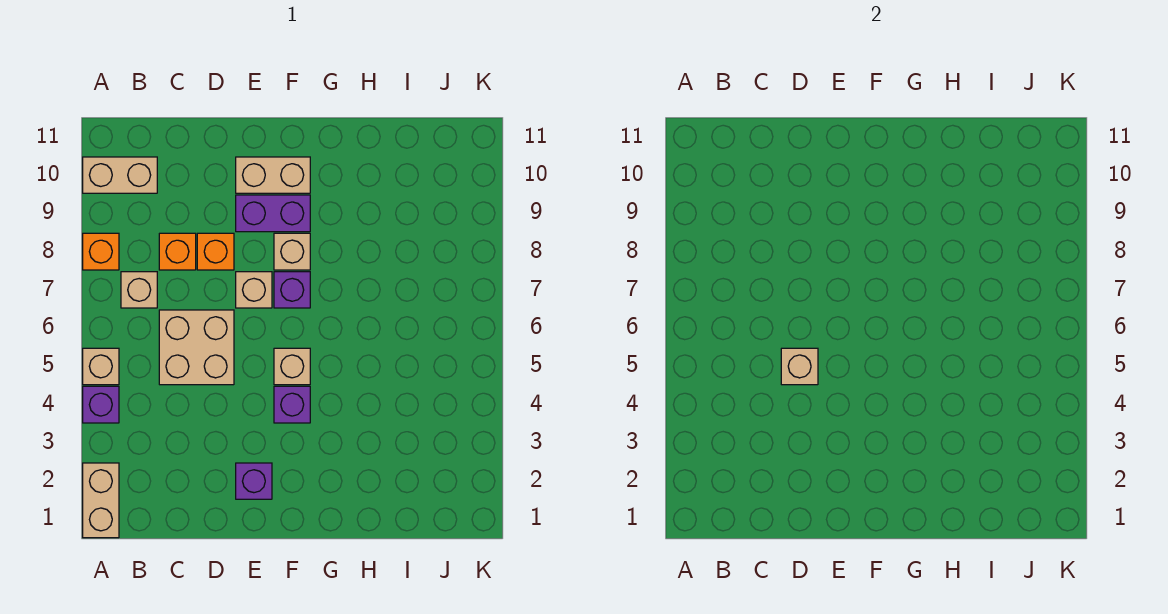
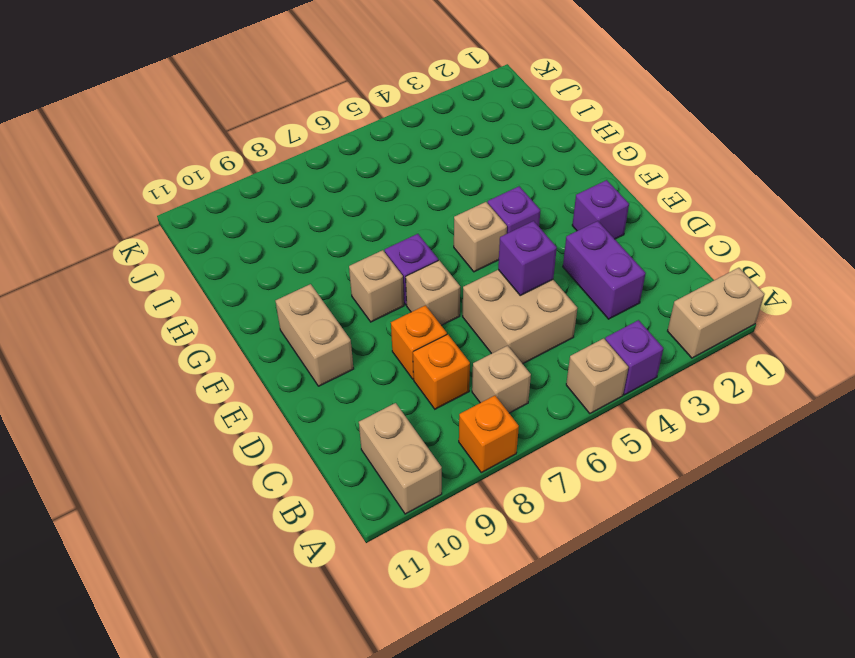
tan 1x1 brick [781,348,818,385] -> purple 1x1 brick [498,221,557,295]
purple 1x2 brick [236,195,310,232] -> purple 1x2 brick moved to [563,221,646,319]

